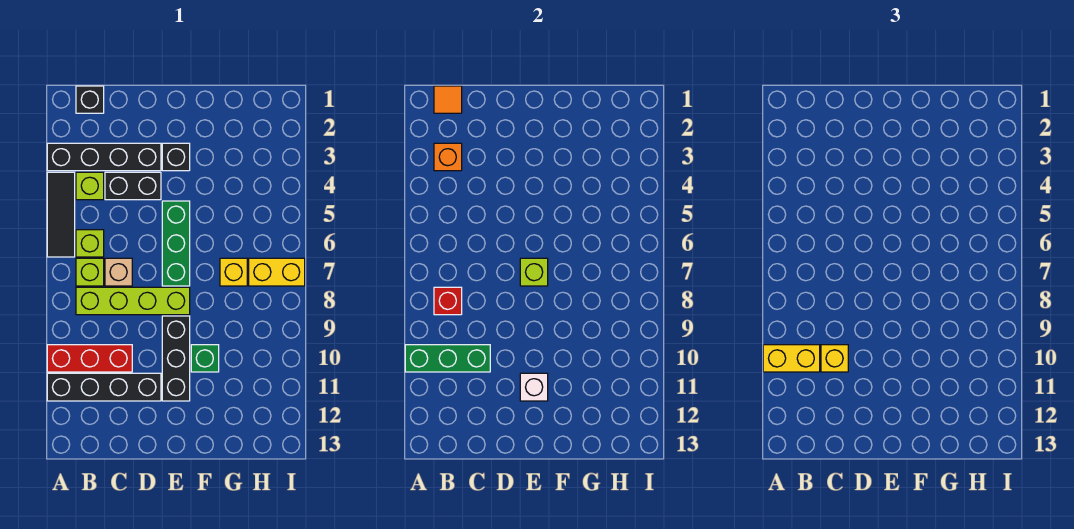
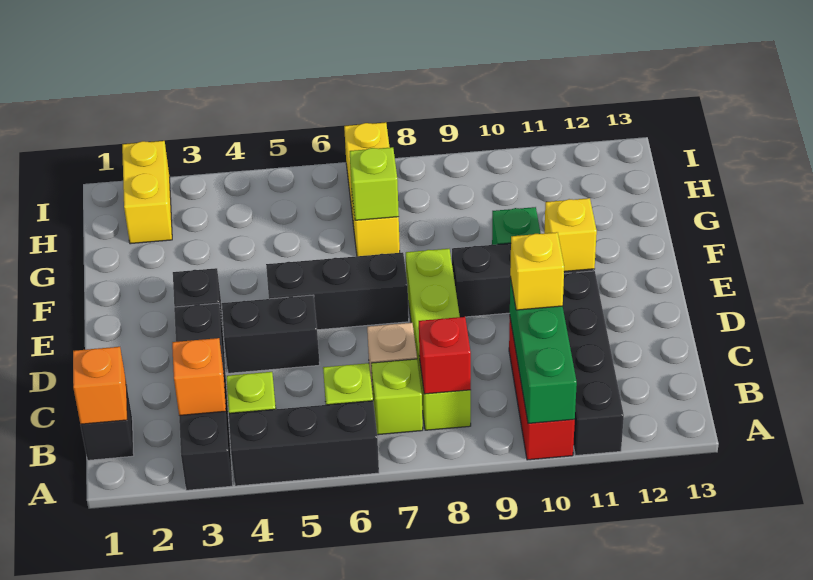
black 1x3 tile [47,172,75,257] -> black 1x3 brick [229,401,379,486]
yellow 1x2 brick [763,345,820,372] -> yellow 1x2 brick moved to [122,141,172,244]
orange 1x1 tile [434,86,462,113] -> orange 1x1 brick [73,347,127,424]
black 1x2 brick [105,172,161,200] -> black 1x2 brick turned to [222,295,320,373]
green 1x3 brick [162,201,190,286] -> black 1x3 brick [266,252,409,330]
lime 1x1 brick [520,258,548,286] -> lime 1x1 brick moved to [350,147,399,220]
white 1x1 brick [520,373,548,401] -> yellow 1x1 brick [544,198,597,271]

